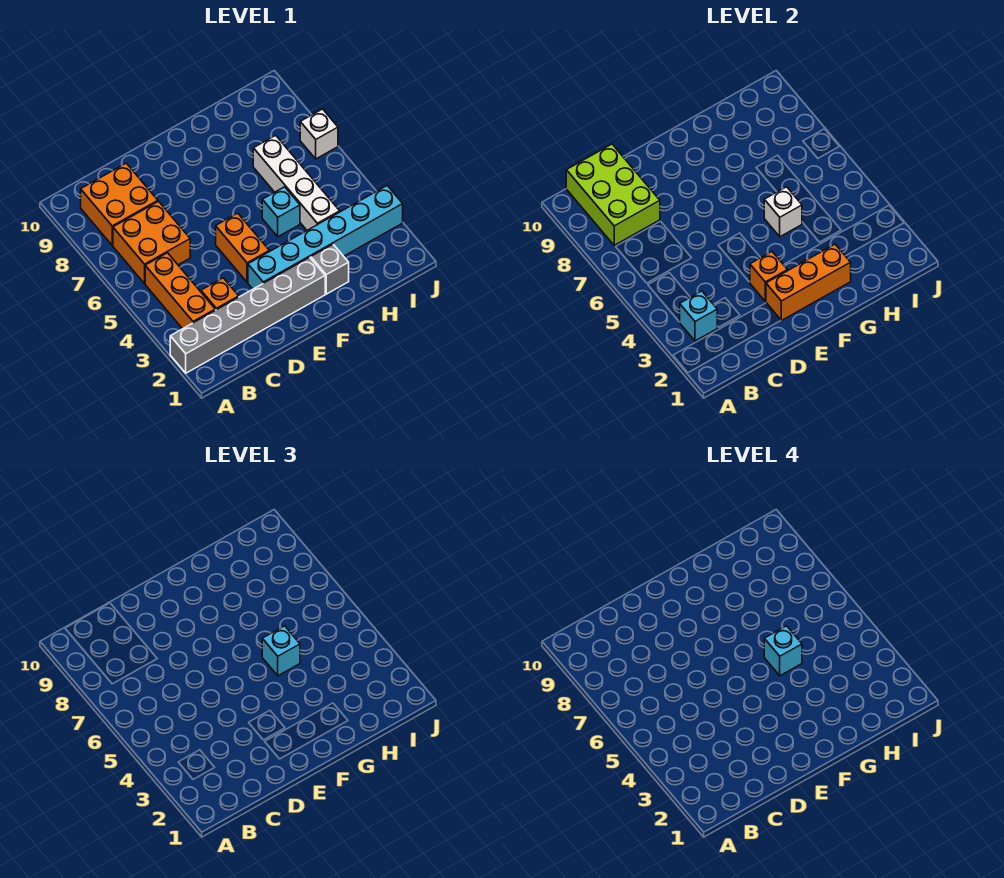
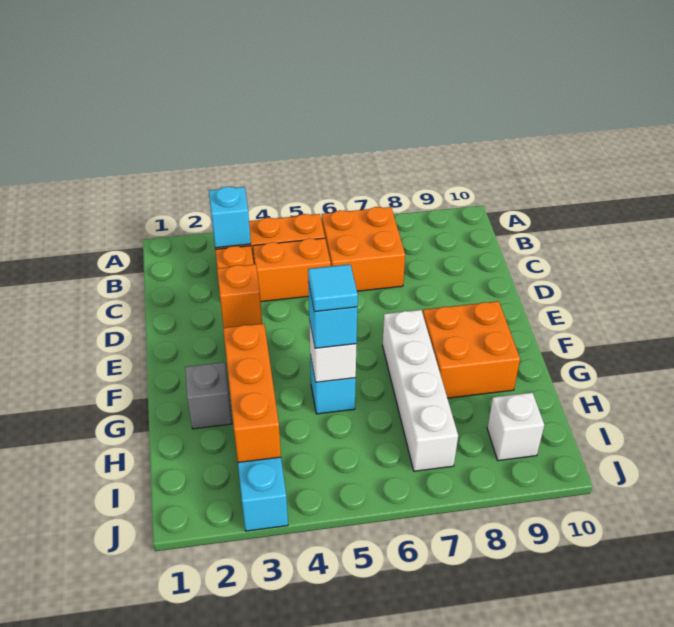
grey 1x6 brick [170,257,325,373] -> none
orange 2x2 brick [81,163,158,245] -> orange 2x2 brick moved to [423,301,520,398]
lime 2x3 brick [566,144,660,245] -> none
orange 1x3 brick [766,244,851,321] -> orange 1x3 brick moved to [223,323,281,462]
orange 1x2 brick [216,213,269,282] -> orange 1x2 brick moved to [253,238,331,302]
cyan 1x1 brick [764,626,802,676] -> cyan 1x1 tile [308,264,358,312]
white 1x4 brick [253,135,340,230] -> white 1x4 brick turned to [383,310,458,471]
white 1x1 brick [300,109,338,159] -> white 1x1 brick moved to [487,393,544,461]

